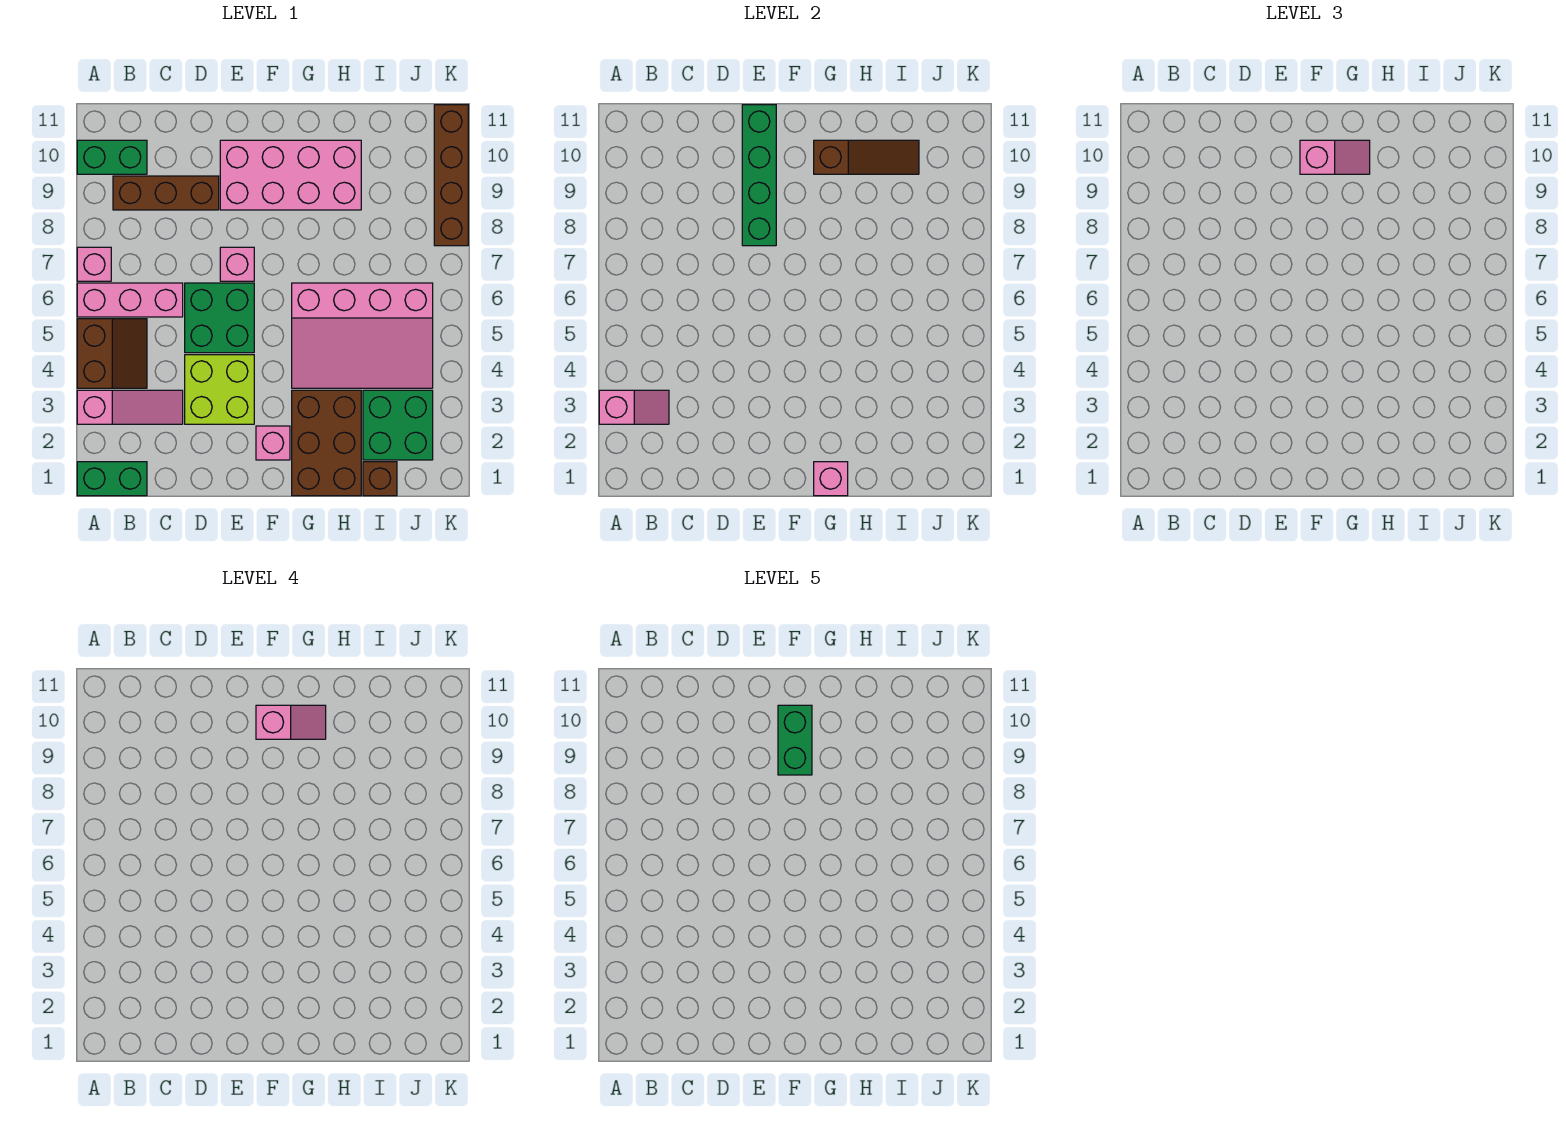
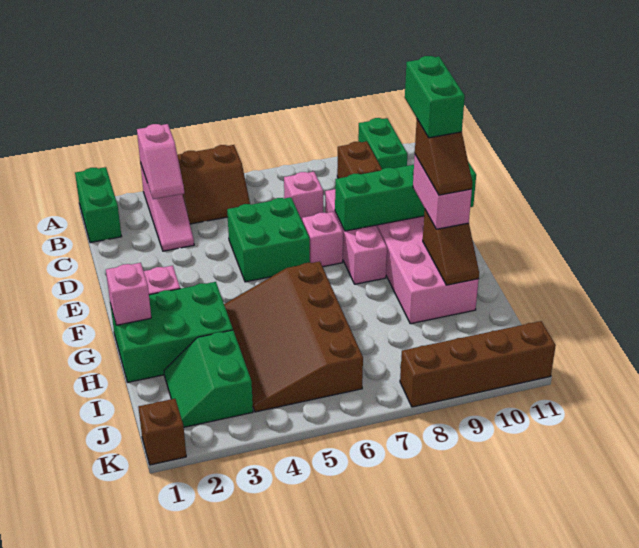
pink 1x3 brick [77,283,183,317] -> pink 1x3 brick moved to [325,189,387,284]
pink 1x1 brick [77,247,111,281] -> pink 1x1 brick moved to [284,172,323,220]
lime 2x2 brick [185,355,254,424] -> none
green 1x2 brick [778,705,812,775] -> green 1x2 brick turned to [405,56,465,138]
pink 1x2 slope [1300,140,1370,174] -> pink 1x2 brick [413,155,472,229]
pink 1x2 slope [256,705,326,739] -> brown 1x2 slope [415,120,472,195]
brown 2x3 brick [292,390,361,496] -> green 2x3 brick [110,282,233,382]
pink 3x4 slope [292,283,433,388] -> brown 3x4 slope [224,261,363,412]
brown 1x3 slope [814,140,919,174] -> brown 1x2 slope [423,210,479,285]
brown 1x1 brick [363,462,397,496] -> brown 1x1 brick moved to [138,399,186,465]
green 2x2 brick [363,390,433,460] -> green 2x2 slope [164,330,253,427]

